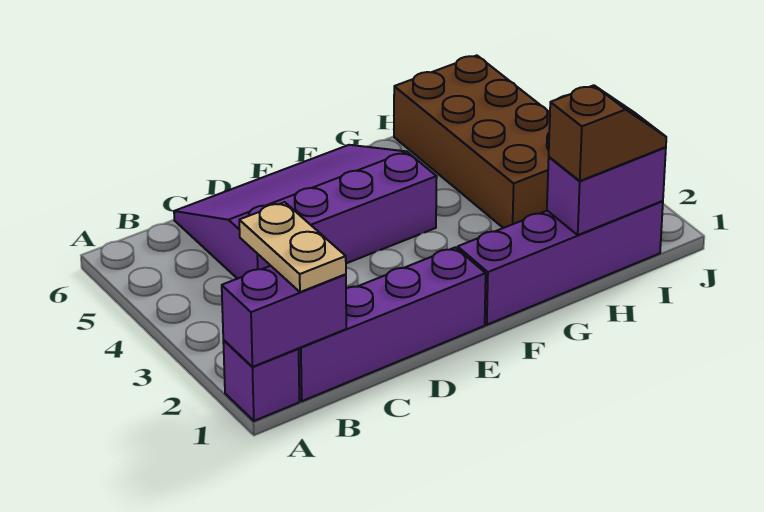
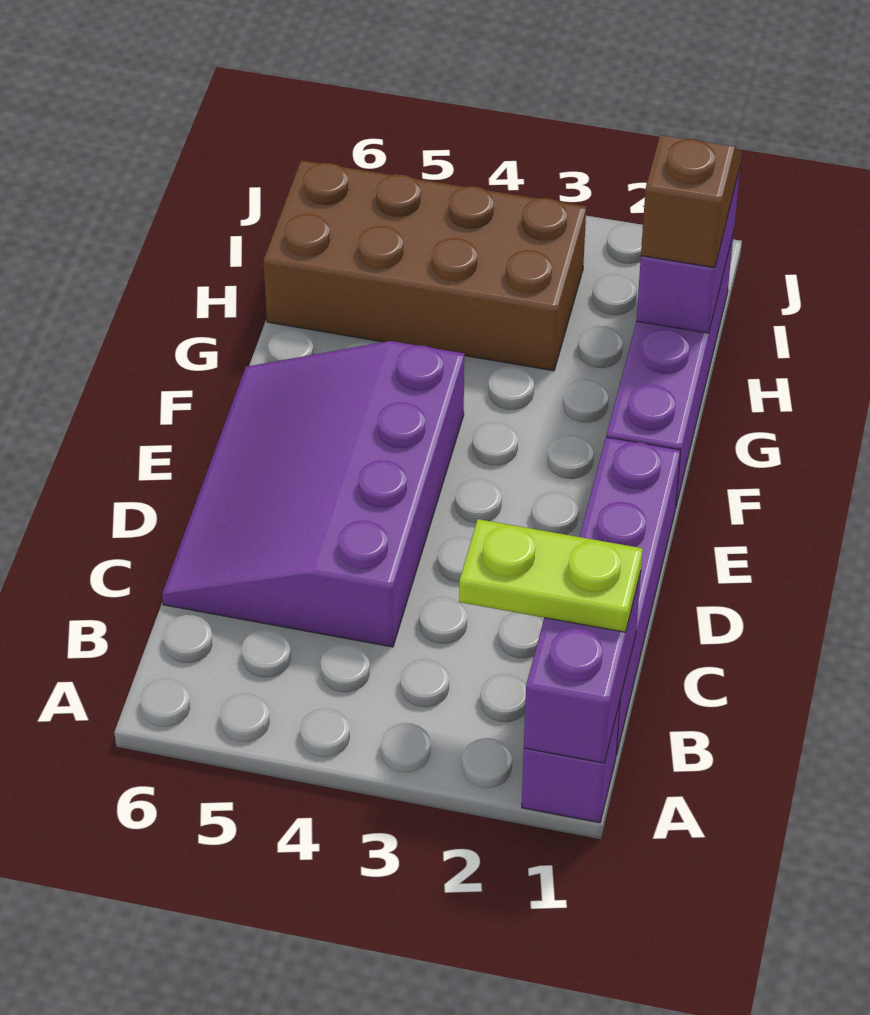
tan 1x2 plate [239,202,346,292] -> lime 1x2 plate [459,519,643,632]

